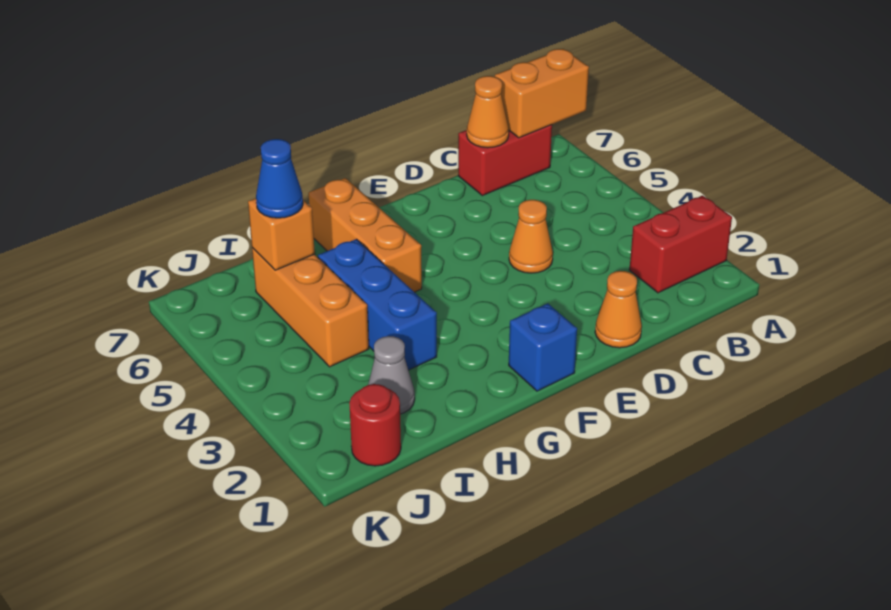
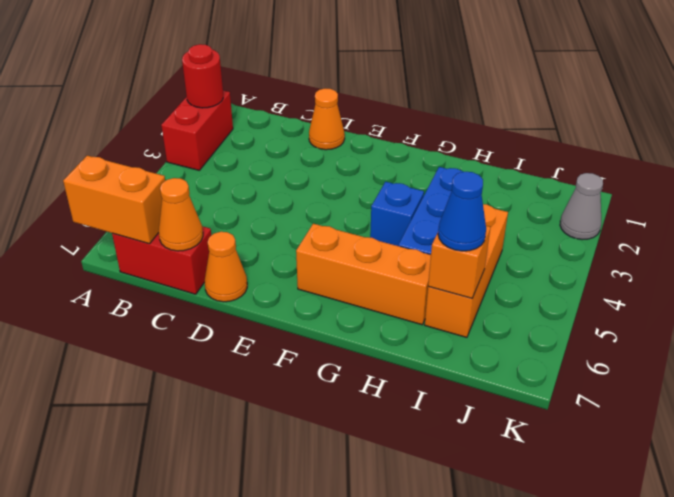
red 1x2 brick [629,196,732,293] -> red 1x2 brick turned to [161,91,233,170]
orange 1x1 cone [509,200,553,273] -> orange 1x1 cone moved to [205,232,247,302]
blue 1x1 brick [509,303,577,391] -> blue 1x1 brick moved to [370,182,424,246]
orange 1x3 brick [309,178,422,292] -> orange 1x3 brick turned to [296,224,431,325]
grey 1x1 cone [368,336,415,414] -> grey 1x1 cone moved to [560,173,603,240]
red 1x1 round brick [349,384,401,466] -> red 1x1 round brick moved to [182,44,223,108]

